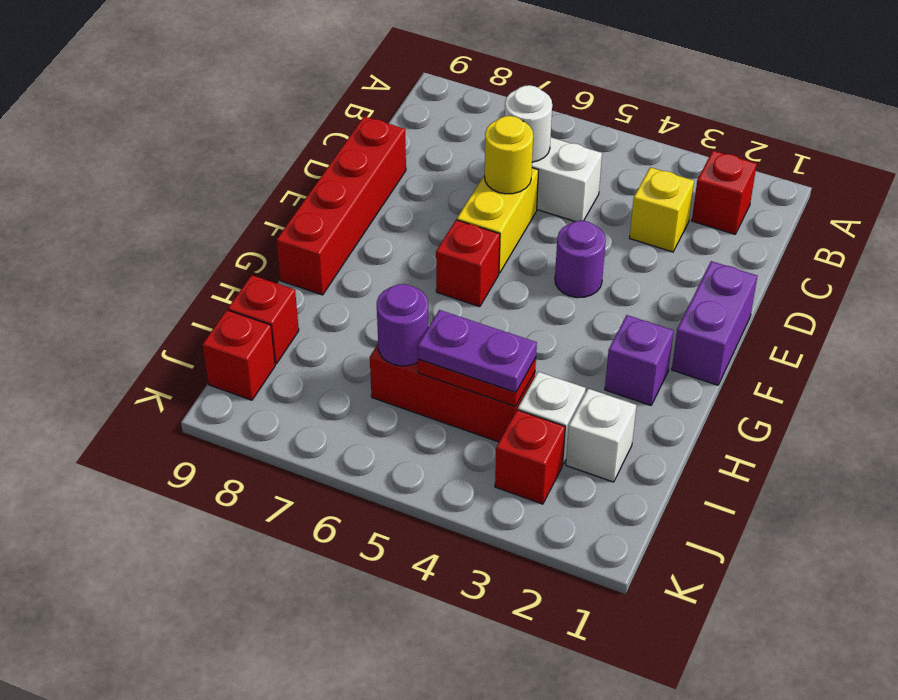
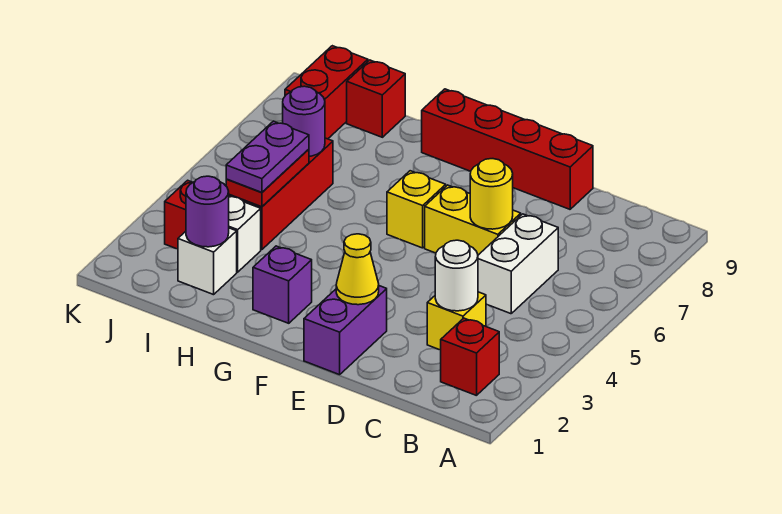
white 1x1 round brick [505,85,552,162] -> white 1x1 round brick moved to [435,240,478,311]
purple 1x2 brick [672,261,757,385] -> purple 1x2 brick turned to [304,286,387,375]
none -> yellow 1x1 cone [336,234,379,305]
purple 1x1 round brick [555,221,606,298] -> purple 1x1 round brick moved to [186,176,229,247]
red 1x1 brick [436,220,500,307] -> yellow 1x1 brick [387,171,446,248]
red 1x1 brick [202,310,275,400] -> red 1x2 brick [285,46,368,139]

